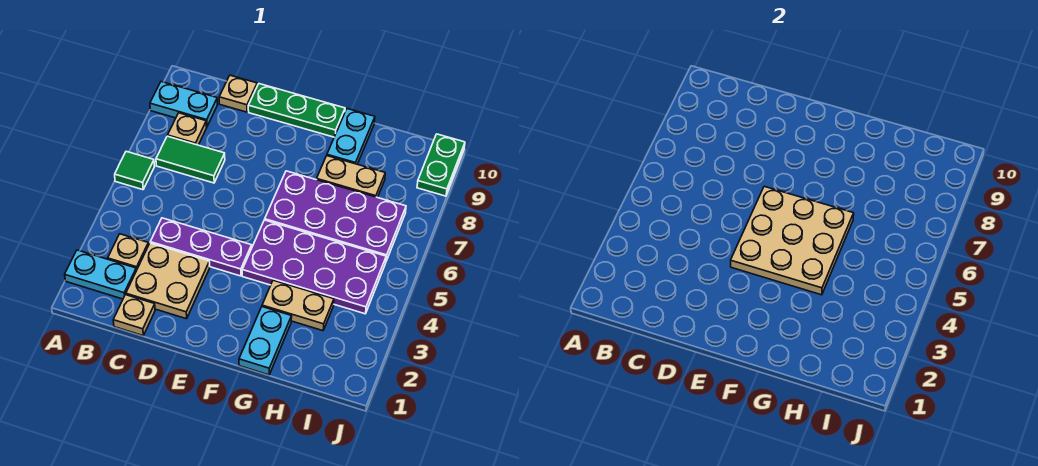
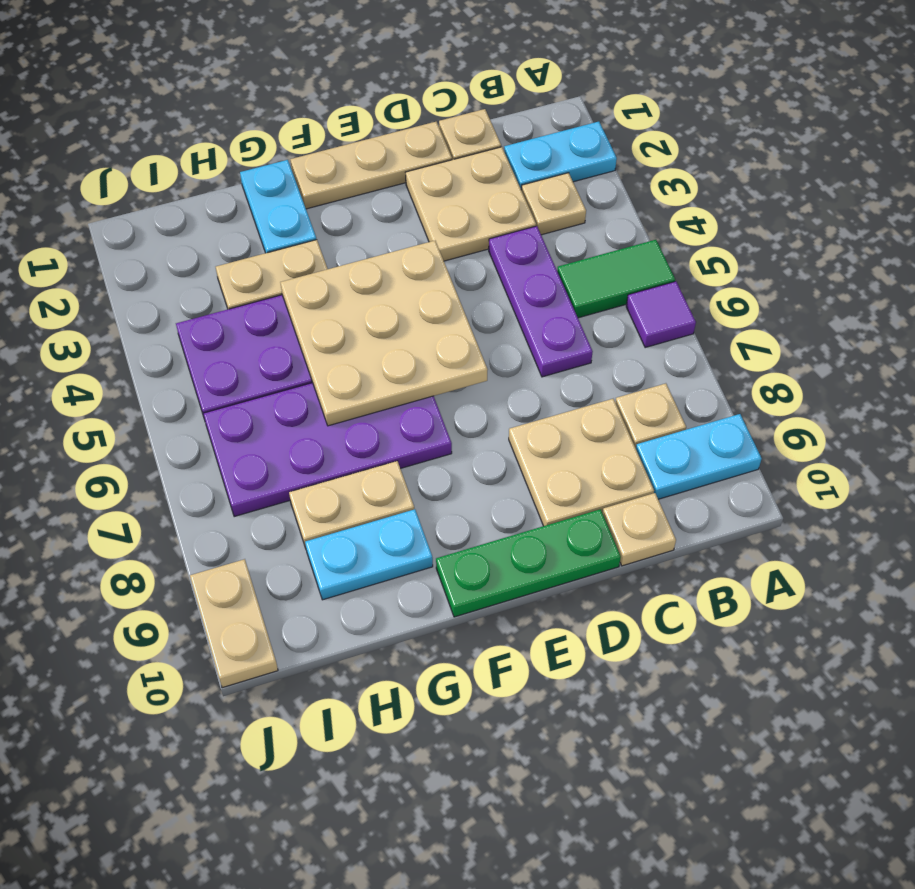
green 1x1 tile [115,151,154,190] -> purple 1x1 tile [626,281,696,348]
green 1x2 tile [156,136,225,183] -> green 1x2 tile moved to [557,240,675,318]
purple 1x3 plate [150,218,252,276] -> purple 1x3 plate turned to [489,226,593,377]
none -> tan 2x2 plate [509,399,654,526]
none -> tan 1x3 plate [290,122,452,209]
cyan 1x2 plate [327,109,375,164] -> cyan 1x2 plate turned to [305,509,433,600]
green 1x2 plate [417,134,465,196] -> tan 1x2 plate [190,559,278,688]

